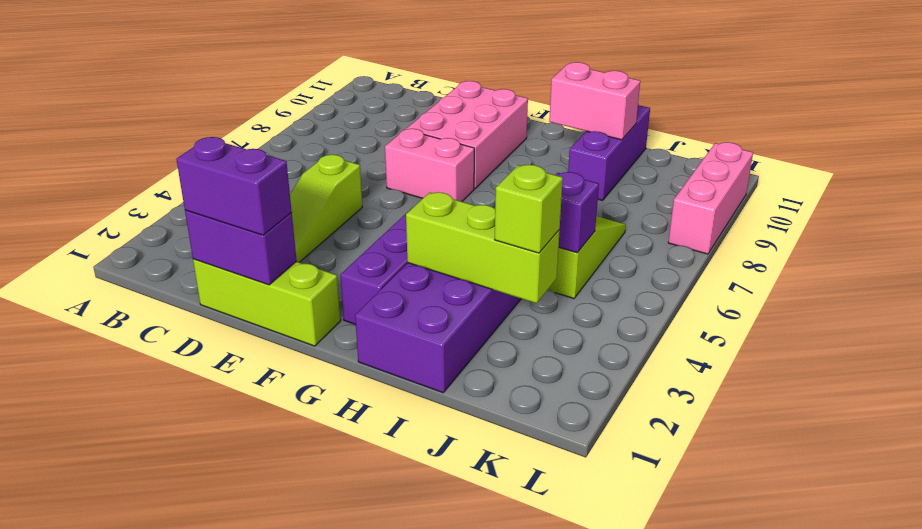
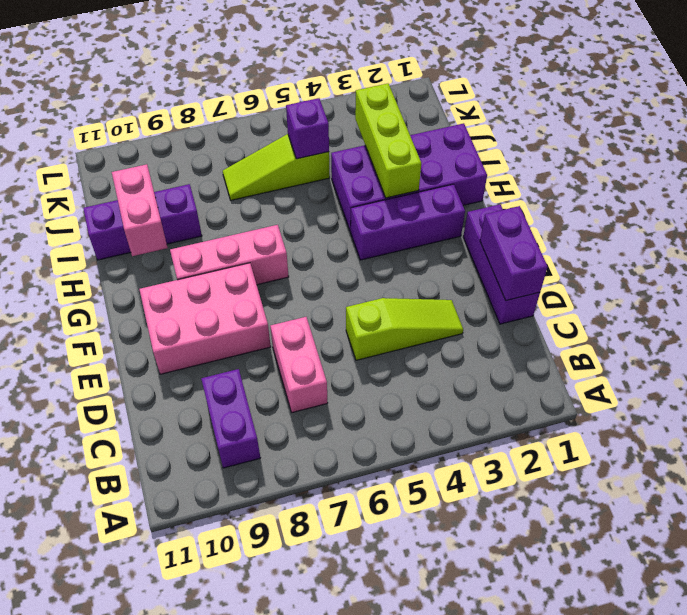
lime 1x3 brick [193,259,341,346] -> purple 1x3 brick [463,204,540,324]
purple 1x2 brick [176,137,292,235] -> purple 1x2 brick moved to [201,369,260,468]
pink 1x2 brick [385,129,474,202] -> pink 1x2 brick moved to [270,317,328,413]
lime 1x1 brick [495,165,563,253] -> none
pink 1x3 brick [668,142,753,254] -> pink 1x3 brick moved to [170,225,289,285]

